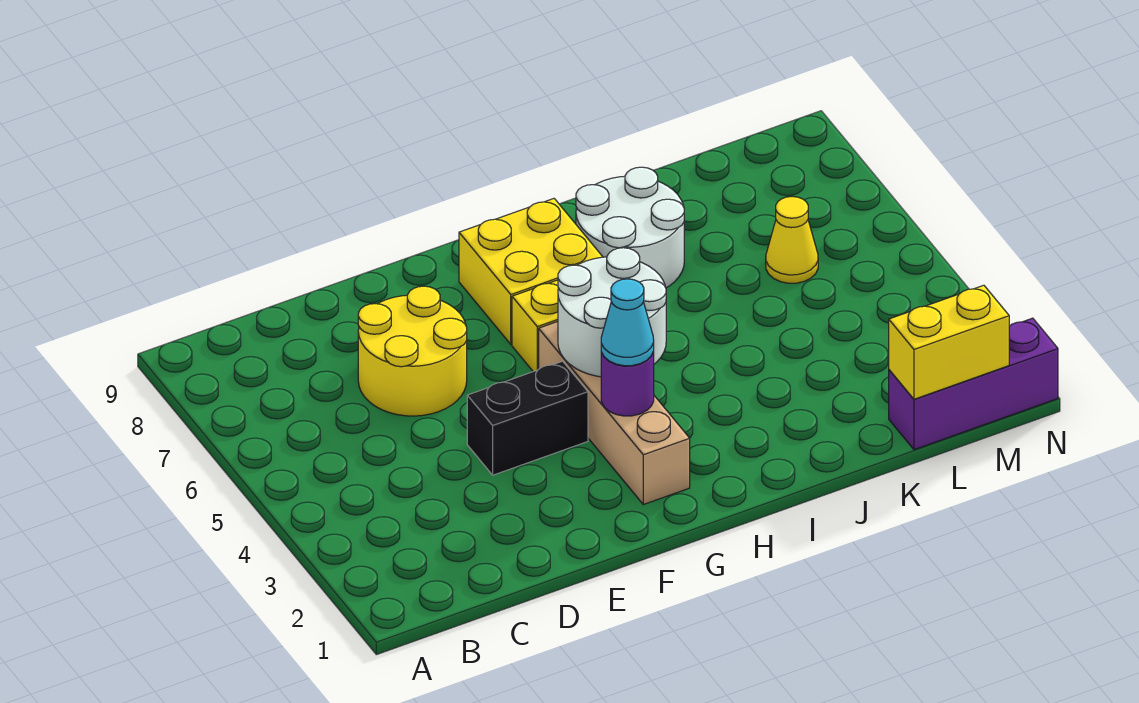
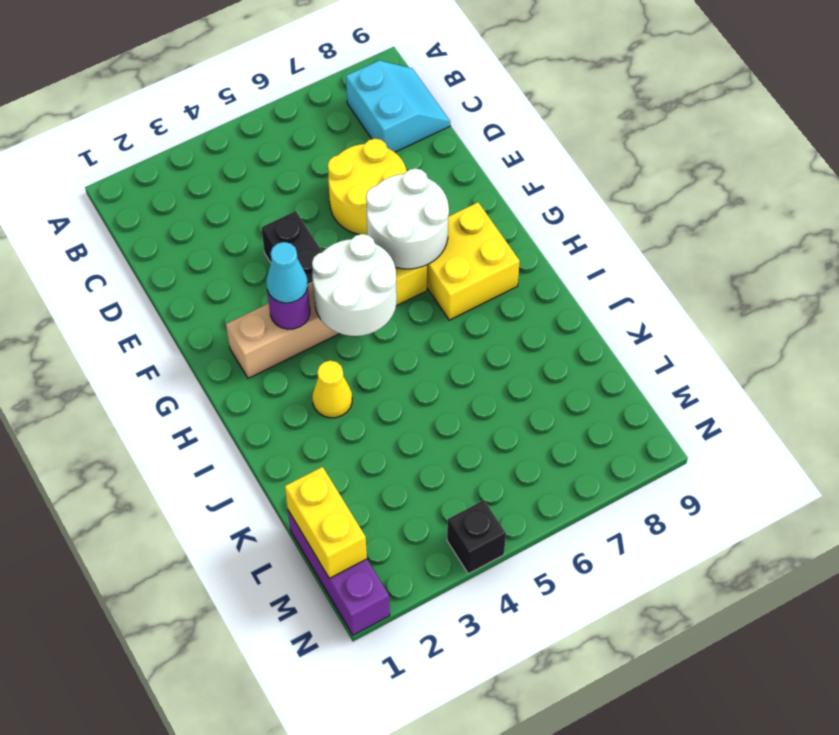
none -> cyan 2x2 slope [346,60,450,152]
white 2x2 round brick [576,167,684,288] -> white 2x2 round brick moved to [366,168,449,269]
yellow 1x1 cone [766,196,818,283] -> yellow 1x1 cone moved to [312,361,352,418]
none -> black 1x1 brick [447,500,506,574]

